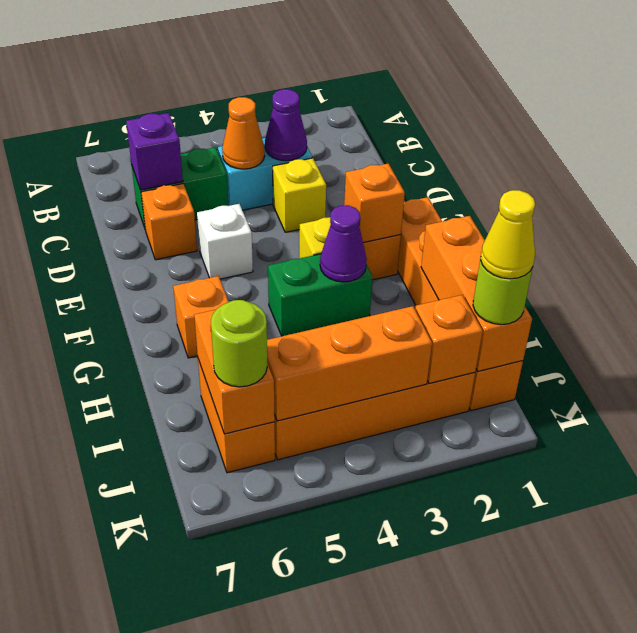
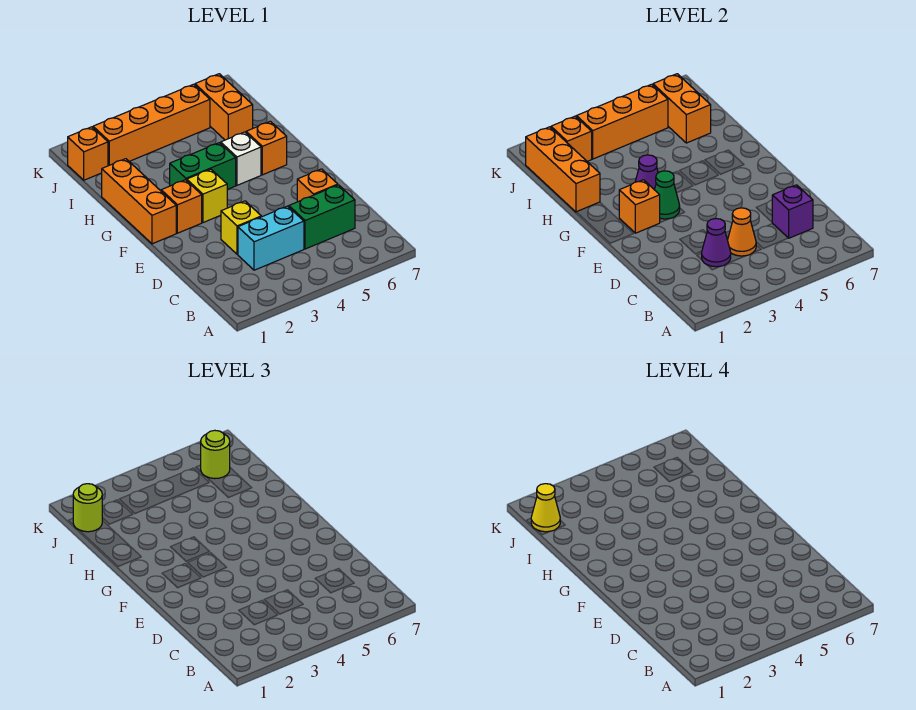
white 1x1 brick [197,204,253,279] -> white 1x1 brick moved to [221,132,261,185]
none -> green 1x1 cone [655,171,680,219]

